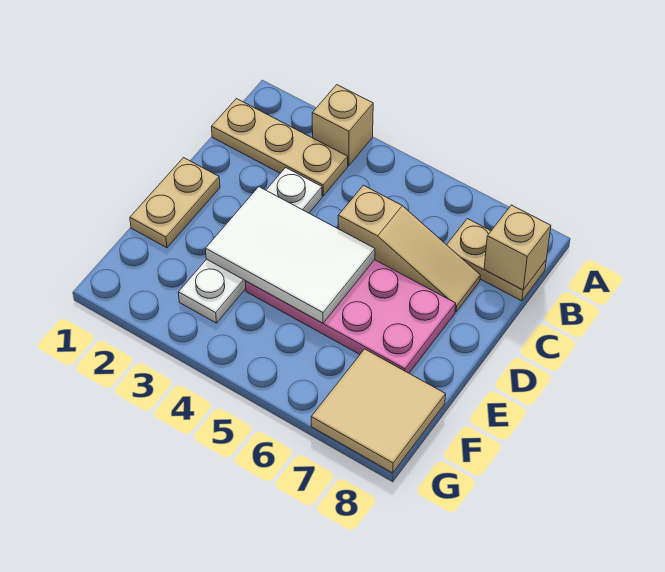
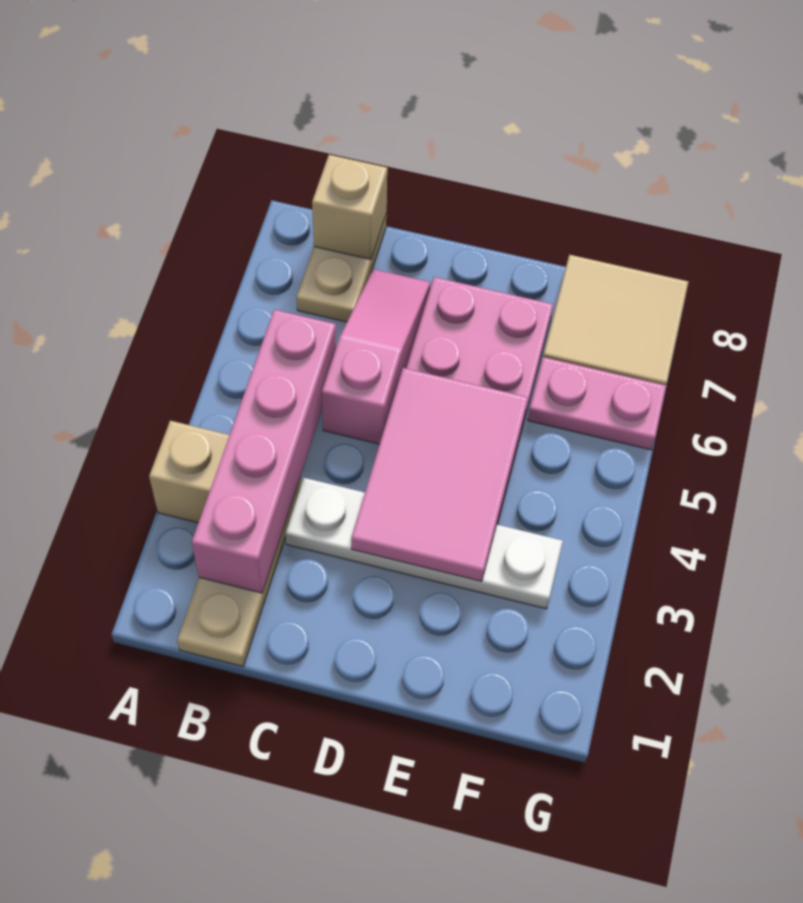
none -> pink 1x4 brick [192,310,336,593]
tan 1x3 slope [338,185,480,312] -> pink 1x3 slope [322,269,430,444]
tan 1x2 plate [130,158,220,248] -> none
white 2x3 tile [205,187,375,323] -> pink 2x3 tile [351,368,528,581]
none -> pink 1x2 plate [528,357,666,450]

